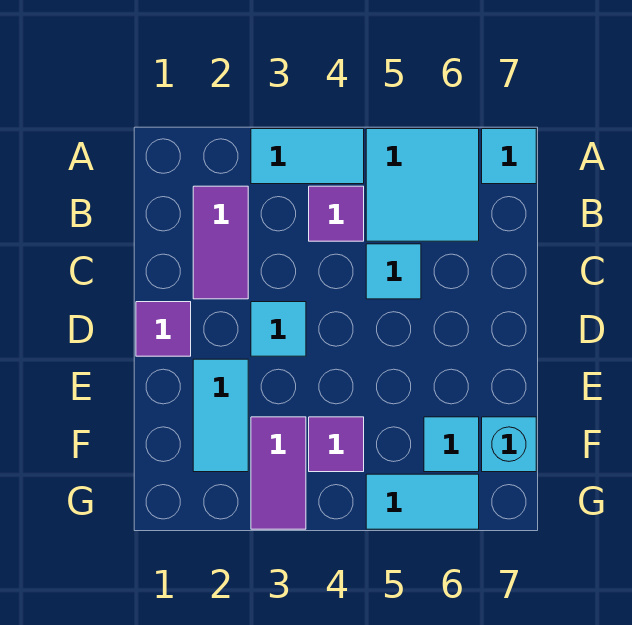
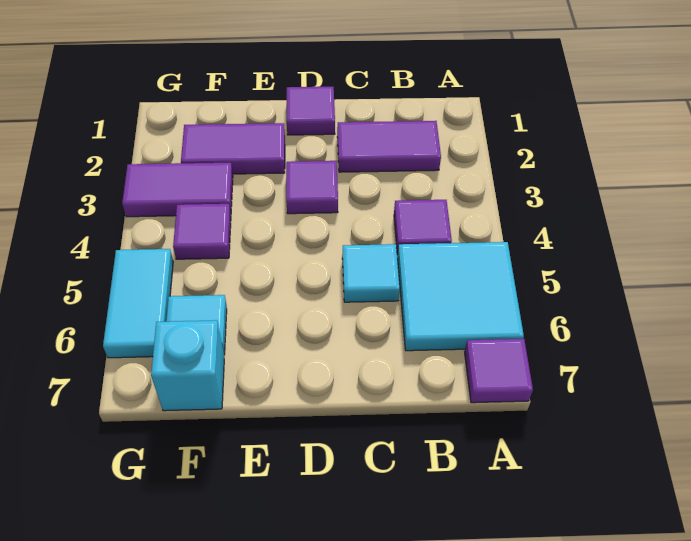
cyan 1x2 tile [251,129,364,184] -> none
cyan 1x1 tile [482,129,536,184] -> purple 1x1 tile [465,339,533,403]
cyan 1x1 tile [251,302,306,356] -> purple 1x1 tile [286,161,338,214]
cyan 1x2 tile [193,359,248,472] -> purple 1x2 tile [181,123,285,174]

